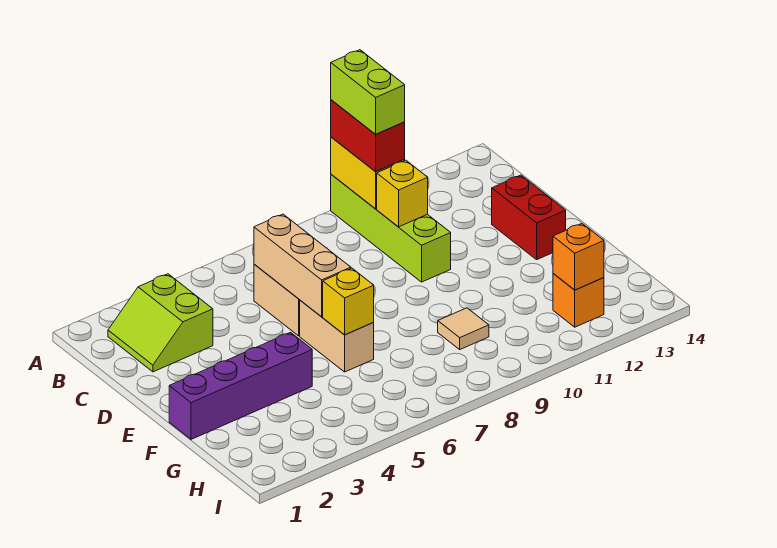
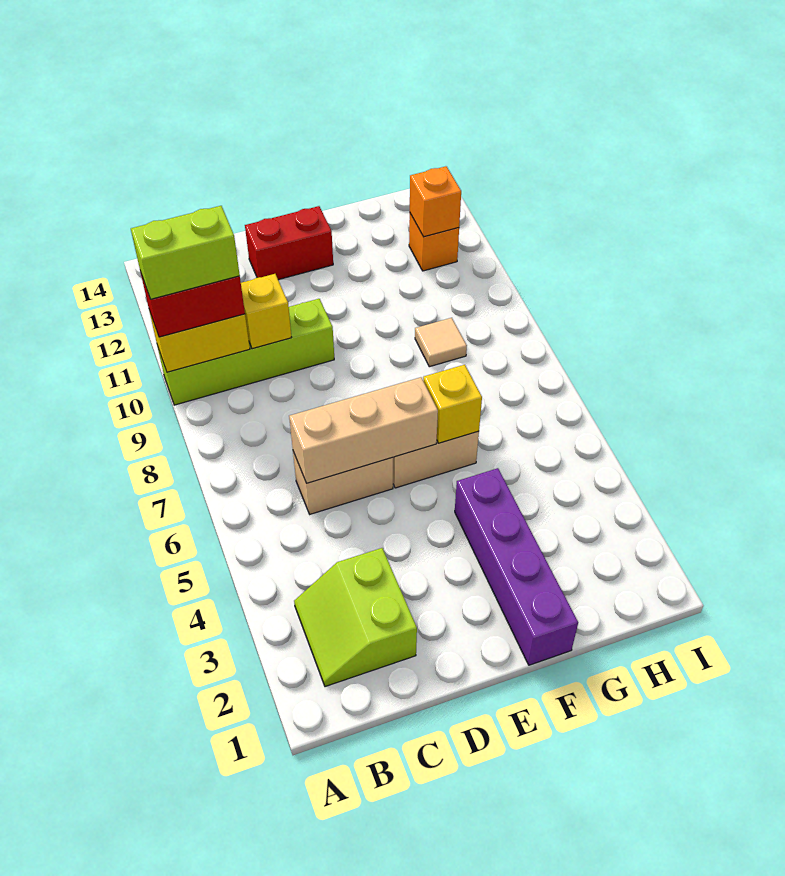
lime 2x2 slope [108,274,213,372] -> lime 2x2 slope turned to [294,548,417,687]

